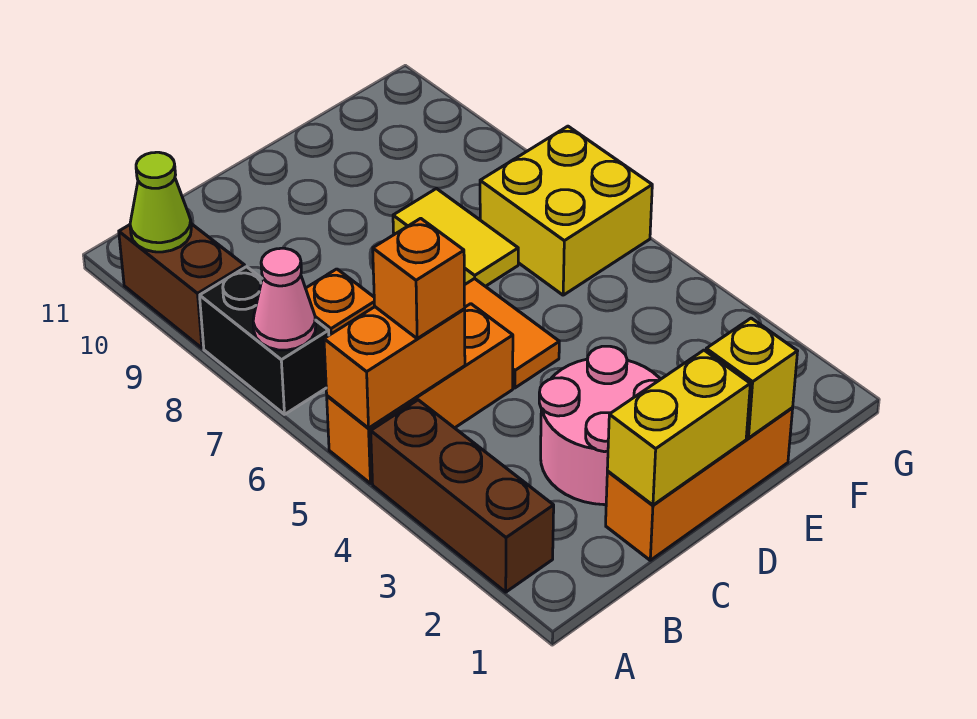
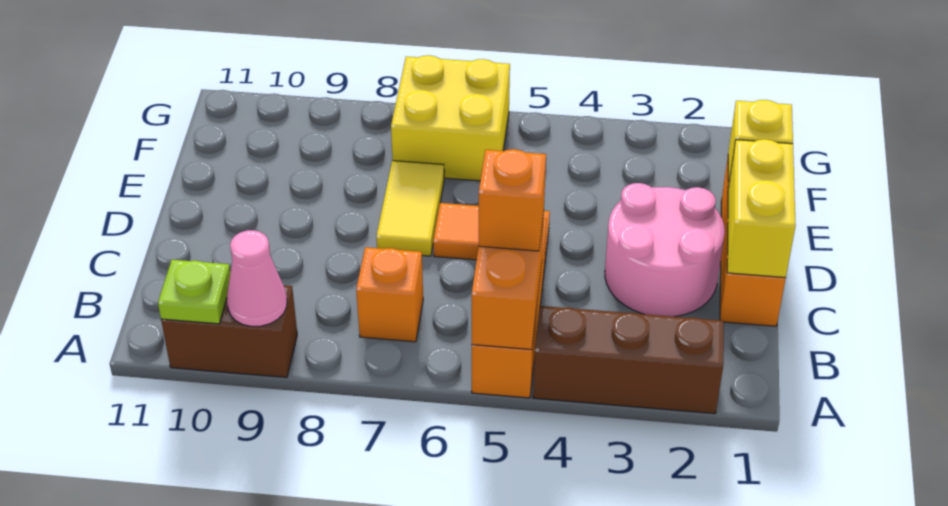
black 1x2 brick [200,267,329,414] -> none
pink 1x1 cone [253,248,316,350] -> pink 1x1 cone moved to [227,230,287,327]
lime 1x1 cone [130,152,191,252] -> lime 1x1 plate [158,260,231,324]
yellow 1x2 tile [393,189,518,286] -> yellow 1x2 tile turned to [376,161,444,256]

